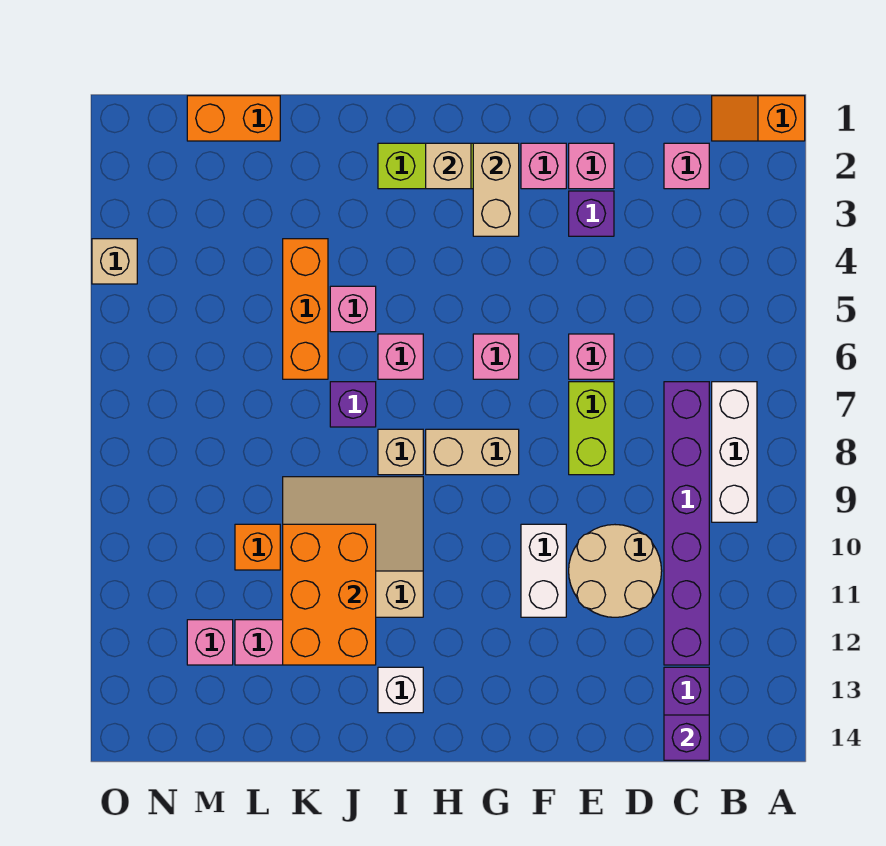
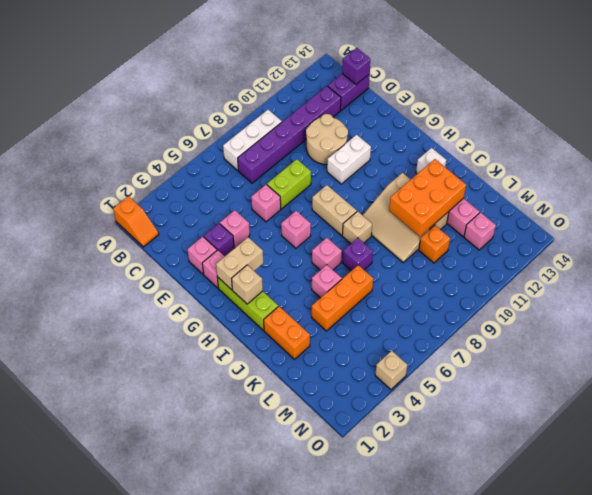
pink 1x1 brick [664,143,709,189] -> pink 1x1 brick moved to [220,210,250,248]
orange 1x2 brick [187,96,280,141] -> orange 1x2 brick moved to [264,306,310,359]

